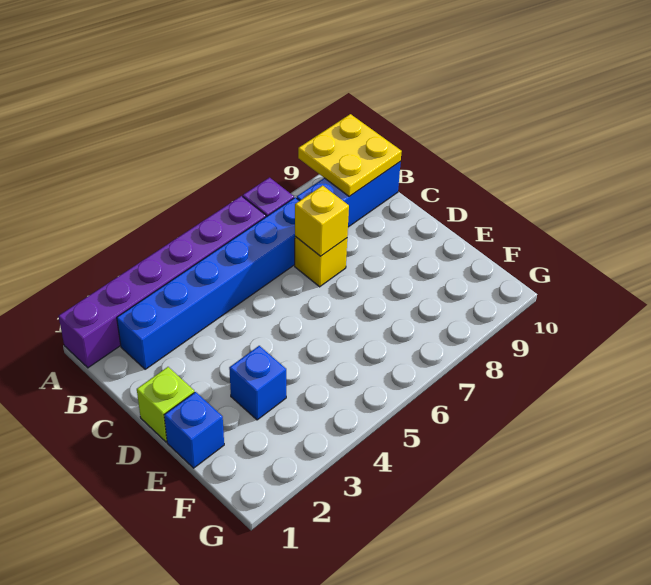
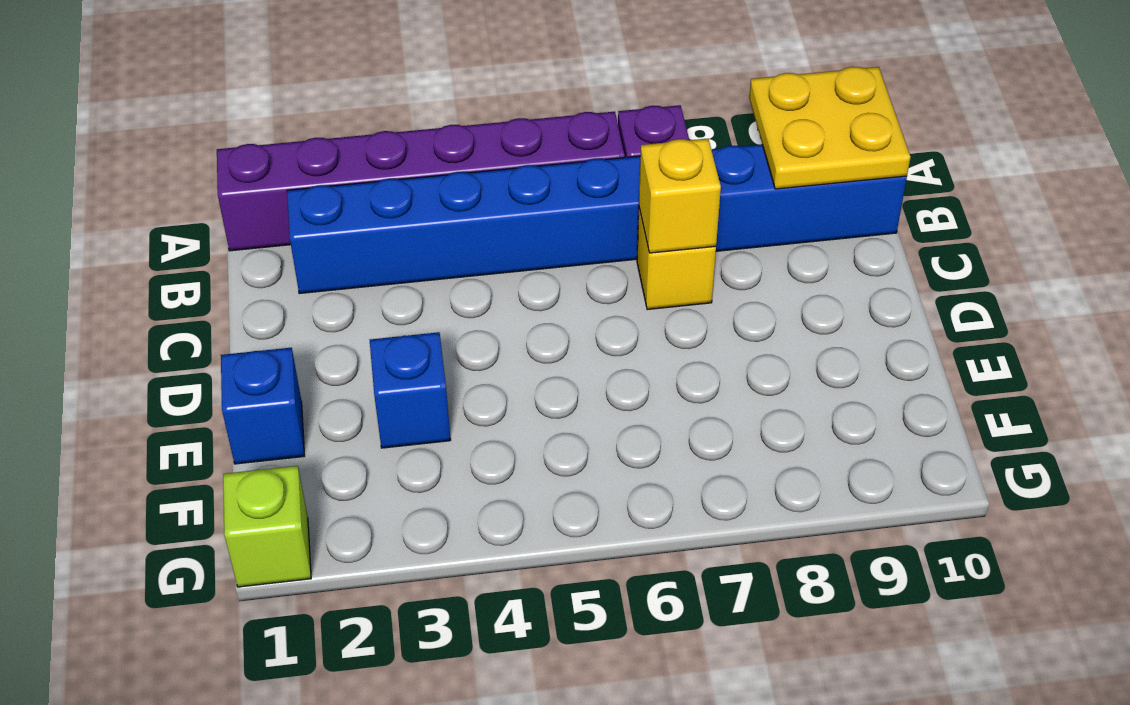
lime 1x1 brick [137,367,194,442] -> lime 1x1 brick moved to [223,466,311,587]

